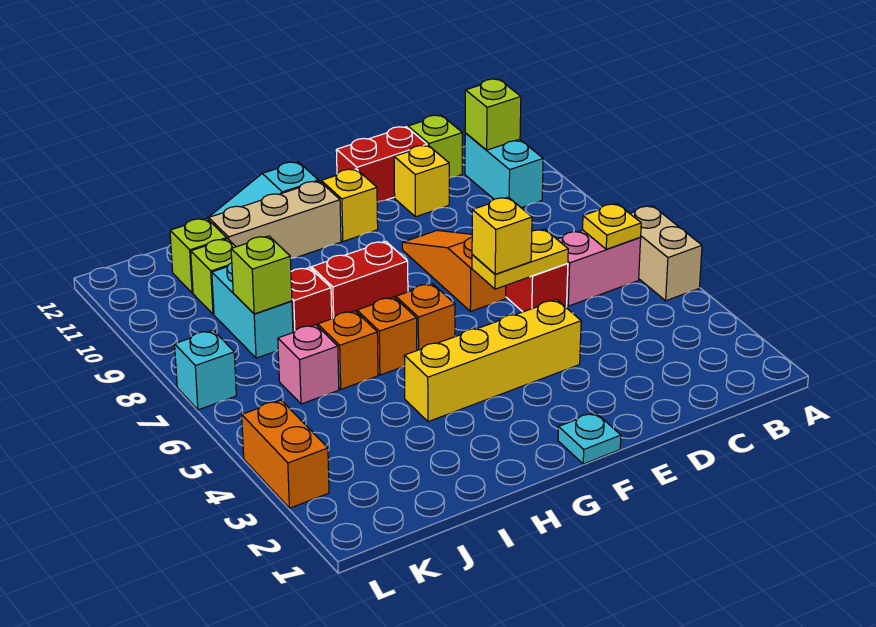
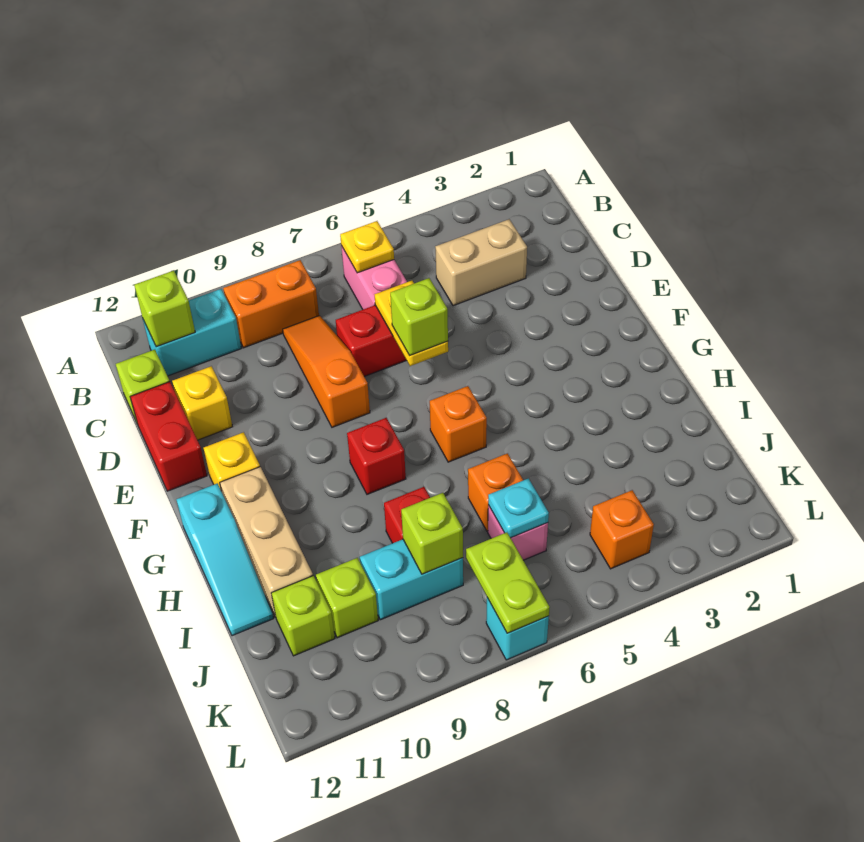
tan 1x2 brick [630,206,702,301] -> tan 1x2 brick moved to [435,219,527,306]
yellow 1x4 brick [404,300,581,422] -> none
yellow 1x1 brick [472,197,532,274] -> lime 1x1 brick [390,278,448,355]
orange 1x3 slope [402,230,506,312] -> orange 1x3 slope turned to [283,316,370,427]
cyan 1x1 plate [558,412,621,464] -> cyan 1x1 plate moved to [488,478,549,538]
red 1x2 brick [311,241,408,319] -> red 1x1 brick [347,418,406,494]
orange 1x1 brick [357,297,417,375] -> orange 1x1 brick moved to [590,490,654,569]
none -> lime 1x2 plate [466,532,550,633]
orange 1x2 brick [242,400,329,508] -> orange 1x2 brick moved to [223,260,319,348]

